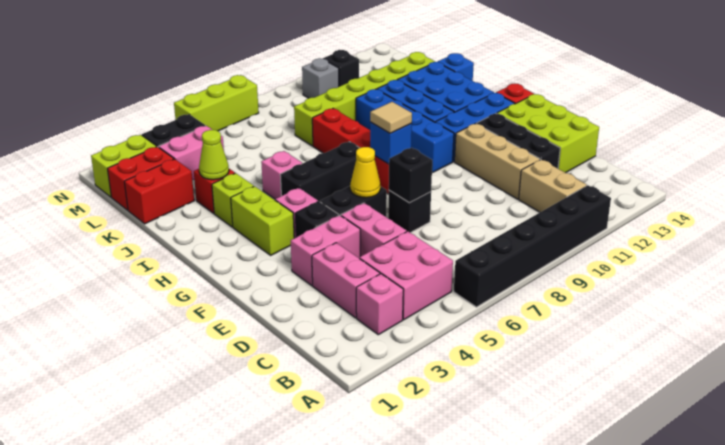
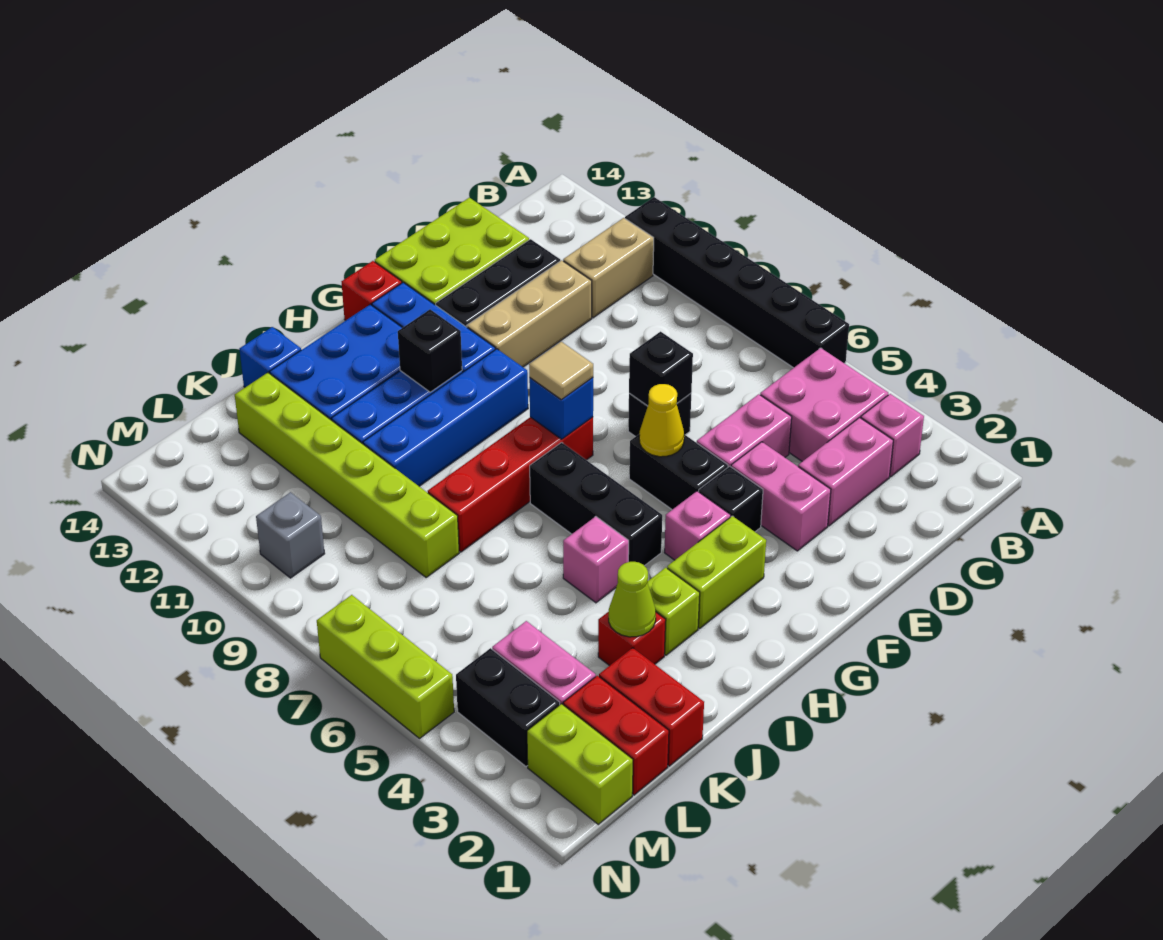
black 1x1 brick [323,50,359,87] -> black 1x1 brick moved to [398,309,462,392]

